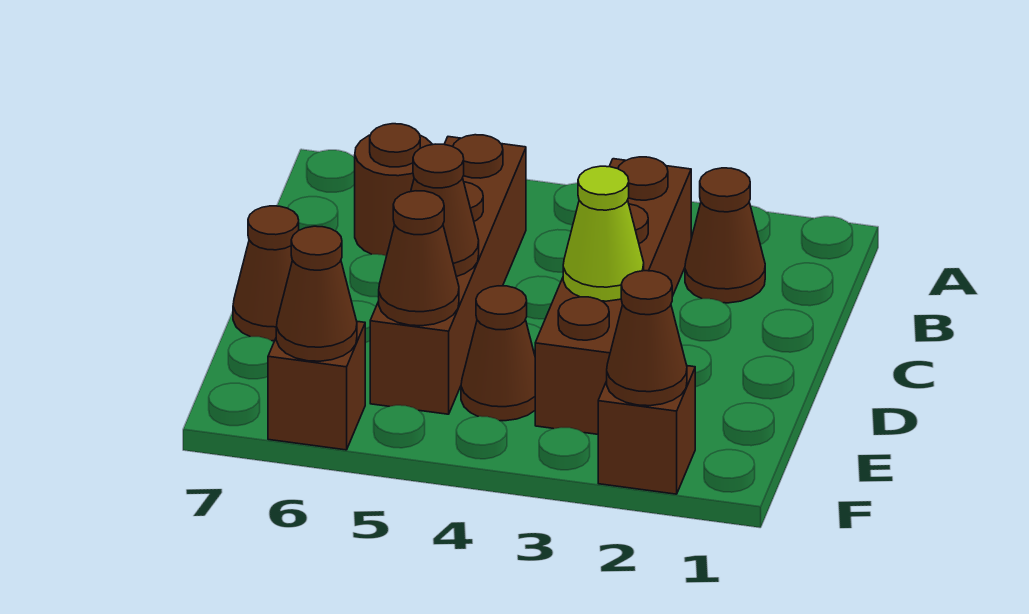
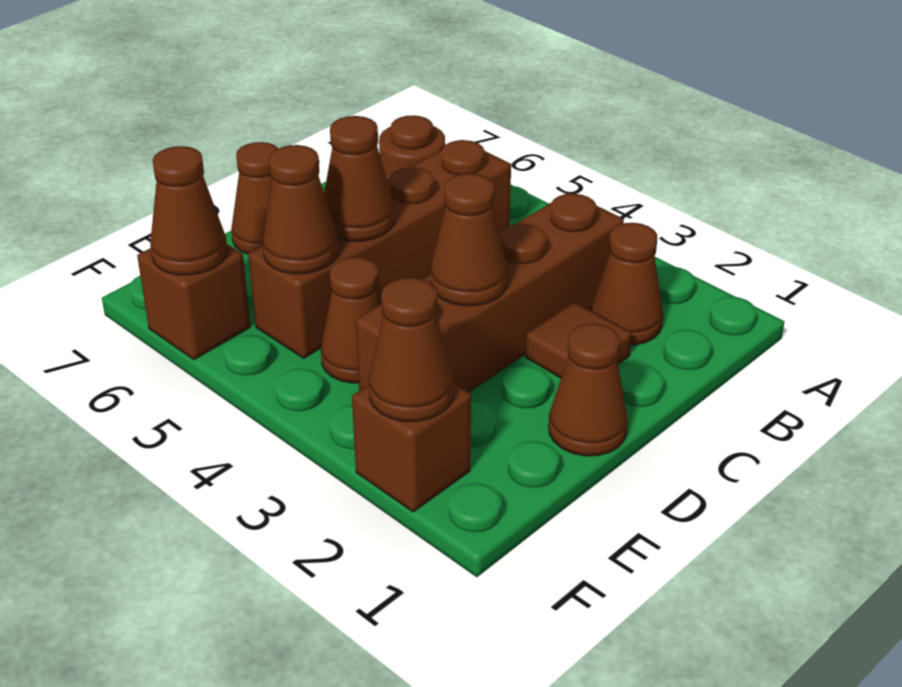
none -> brown 1x1 tile [525,302,632,378]
none -> brown 1x1 cone [548,323,628,456]
lime 1x1 cone [563,166,644,301] -> brown 1x1 cone [431,174,507,306]

